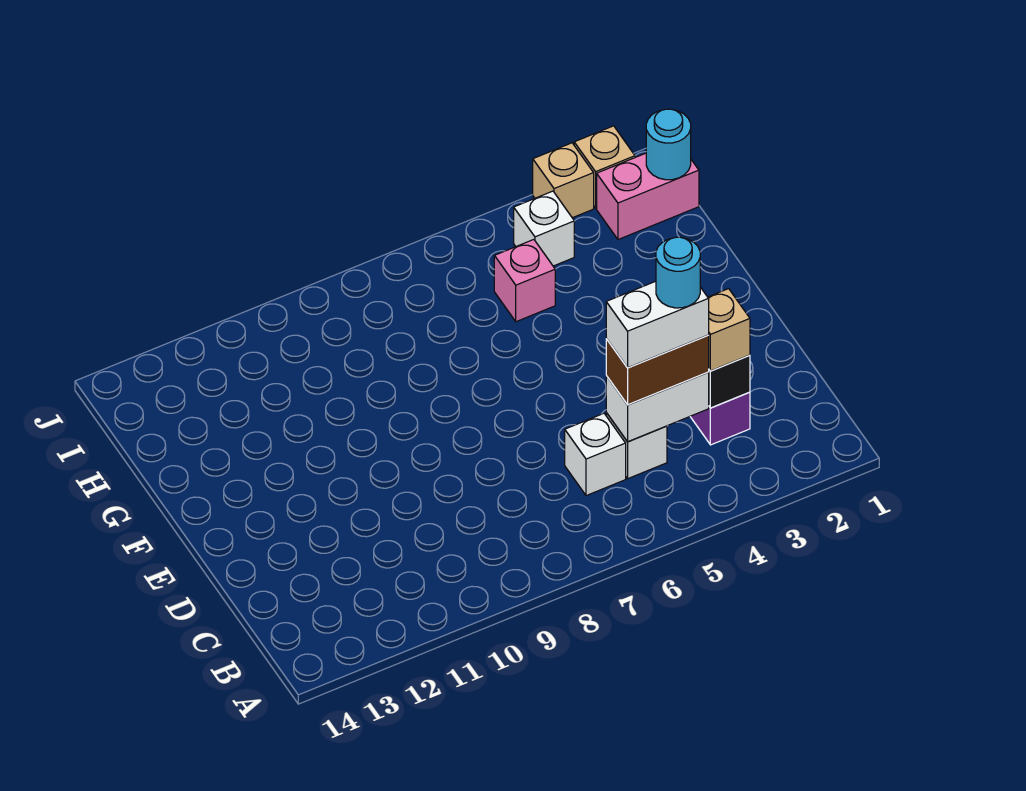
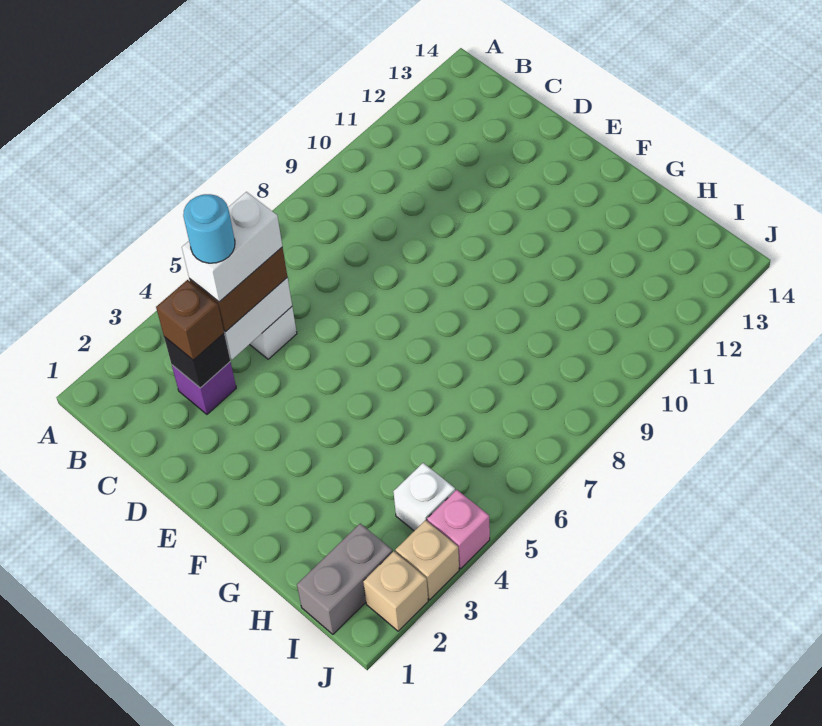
tan 1x1 brick [708,289,750,371] -> brown 1x1 brick [156,280,224,360]
white 1x1 brick [565,413,626,496] -> none
pink 1x1 brick [494,240,555,322] -> pink 1x1 brick moved to [427,490,490,569]
pink 1x2 brick [597,153,699,240] -> grey 1x2 brick [297,523,392,634]
cyan 1x1 round brick [646,109,691,180] -> none

